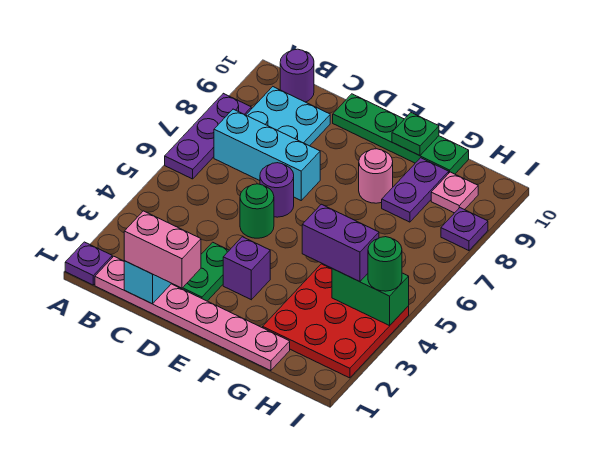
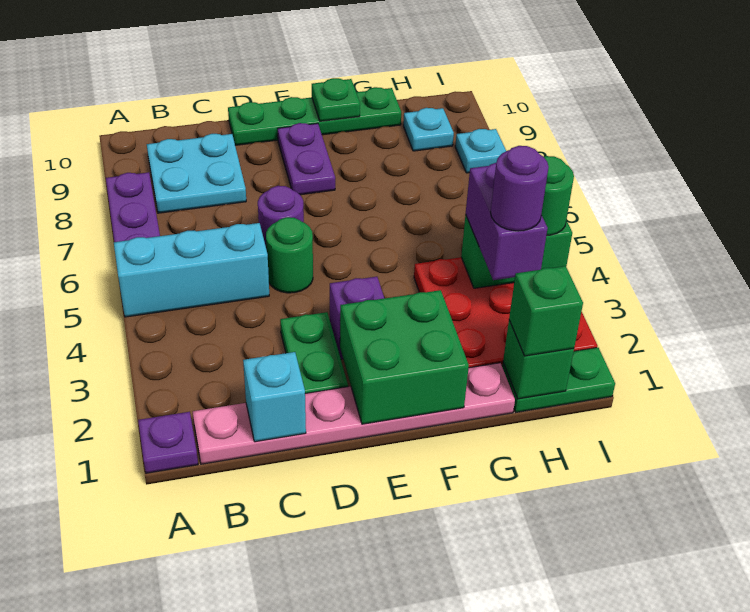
cyan 1x3 brick [214,109,320,200] -> cyan 1x3 brick moved to [114,223,269,317]
purple 1x1 round brick [280,49,314,102] -> purple 1x1 round brick moved to [491,146,549,231]
pink 1x2 brick [124,211,201,288] -> none
none -> green 2x2 brick [340,290,469,424]
pink 1x1 round brick [359,149,393,203] -> none
purple 1x2 brick [302,204,379,282] -> purple 1x2 brick turned to [466,163,548,280]
purple 1x2 plate [382,158,449,222] -> purple 1x2 plate moved to [278,123,335,195]
none -> green 1x2 plate [502,347,615,412]
none -> green 1x1 brick [503,320,574,399]
none -> green 1x1 brick [509,266,583,356]
pink 1x1 plate [431,172,478,213] -> cyan 1x1 plate [403,108,454,151]
purple 1x1 plate [441,208,488,251] -> cyan 1x1 plate [455,129,506,173]

